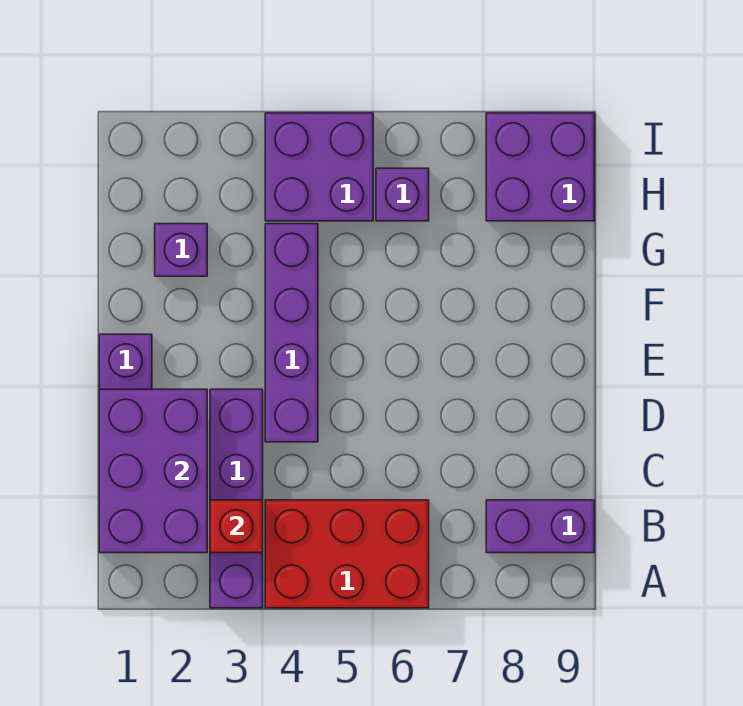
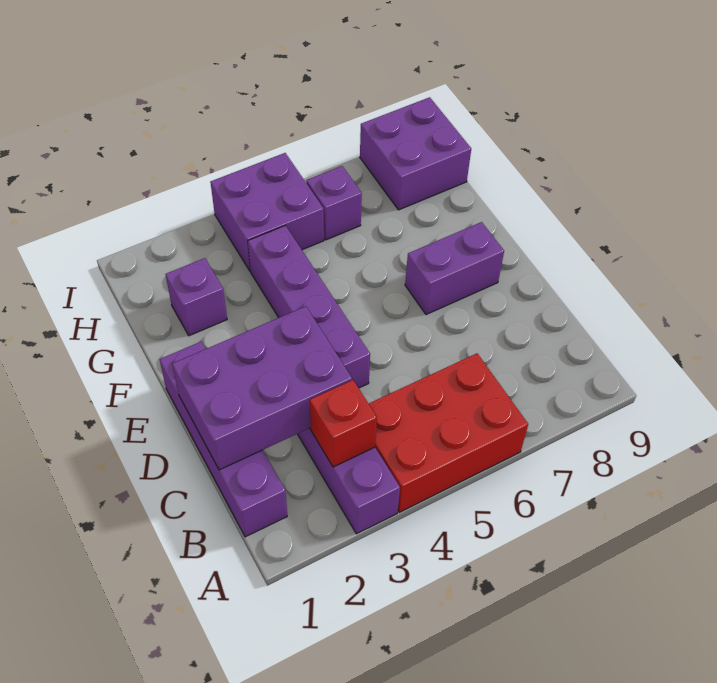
purple 2x3 brick [99,389,207,553] -> purple 2x3 brick turned to [172,306,352,470]
purple 1x2 brick [486,500,594,553] -> purple 1x2 brick moved to [405,222,504,315]

